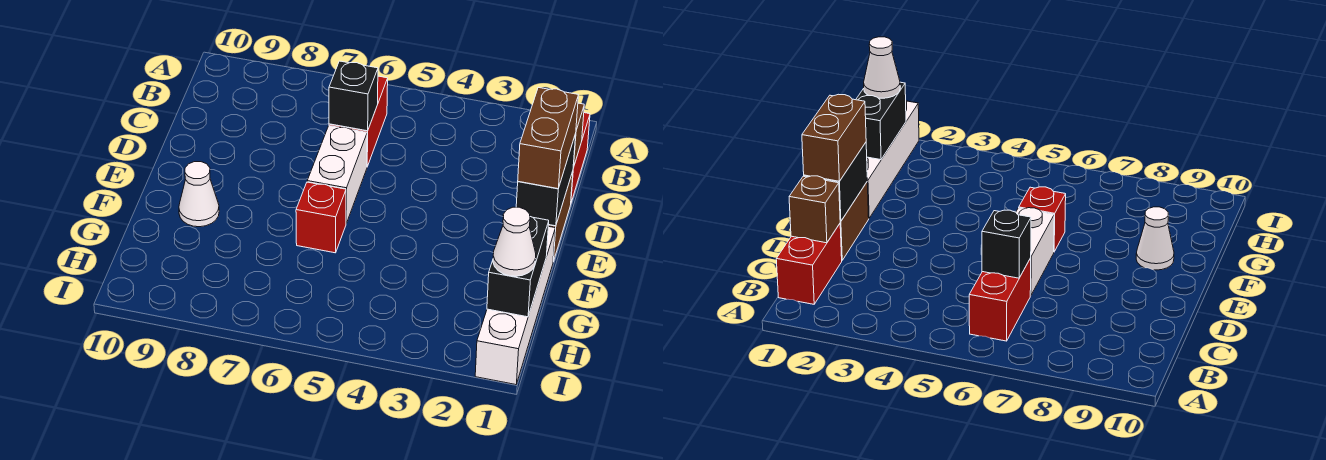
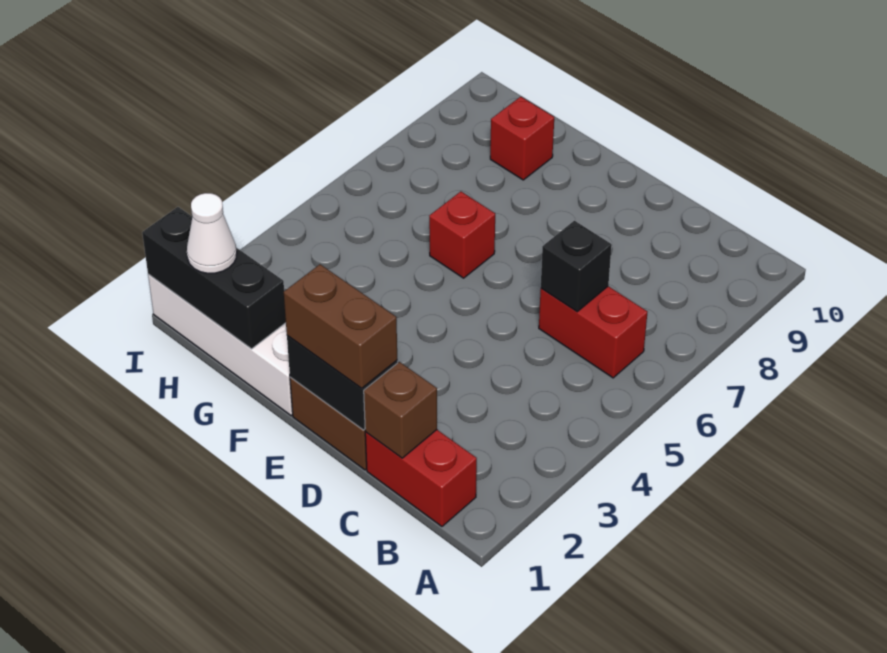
white 1x2 brick [307,126,367,223] -> none
white 1x1 cone [179,162,219,227] -> none
black 1x2 brick [487,217,549,317] -> black 1x3 brick [142,207,286,349]
none -> red 1x1 brick [490,97,554,180]

